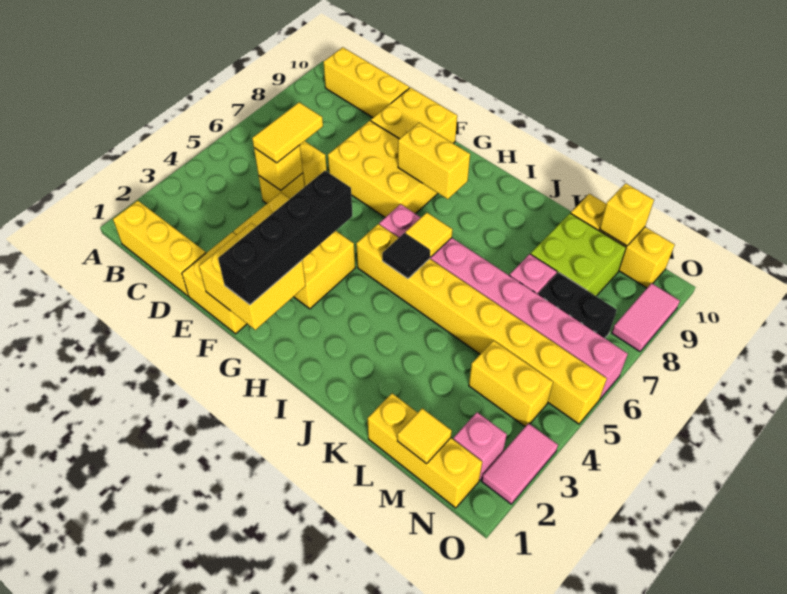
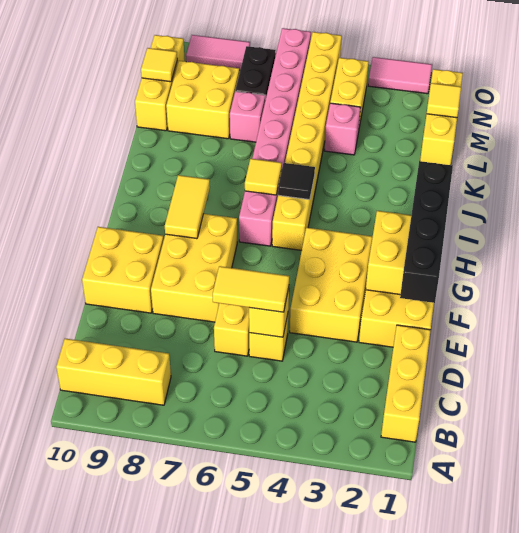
yellow 1x3 brick [324,47,409,118] -> yellow 1x3 brick turned to [56,339,171,405]
black 1x4 brick [218,171,352,305] -> black 1x4 brick turned to [400,161,453,303]
yellow 1x2 brick [398,123,470,199] -> yellow 1x2 tile [165,175,210,239]
lime 2x2 brick [531,213,626,296] -> yellow 2x2 brick [166,61,239,139]
yellow 1x1 brick [600,183,654,246] -> yellow 1x1 tile [141,48,177,82]
pink 1x1 brick [453,412,507,480] -> pink 1x1 brick moved to [324,103,361,155]

